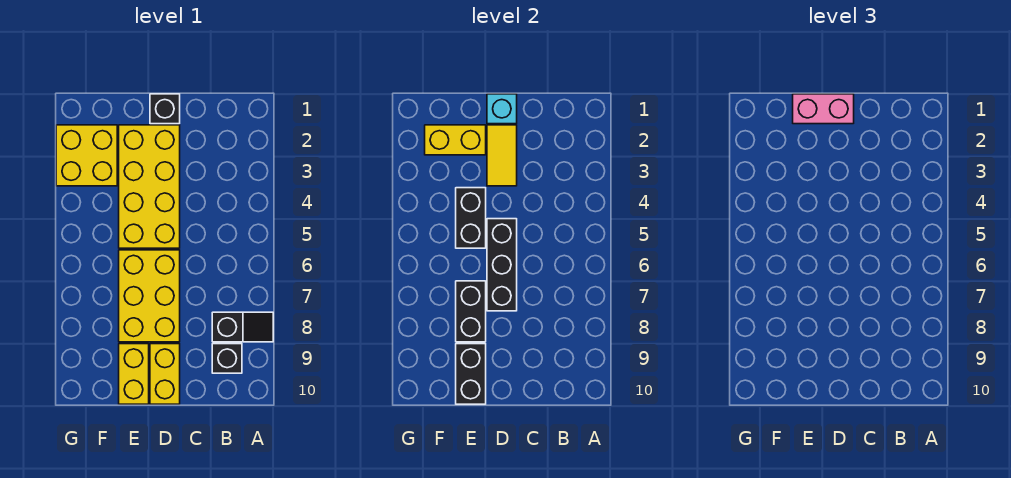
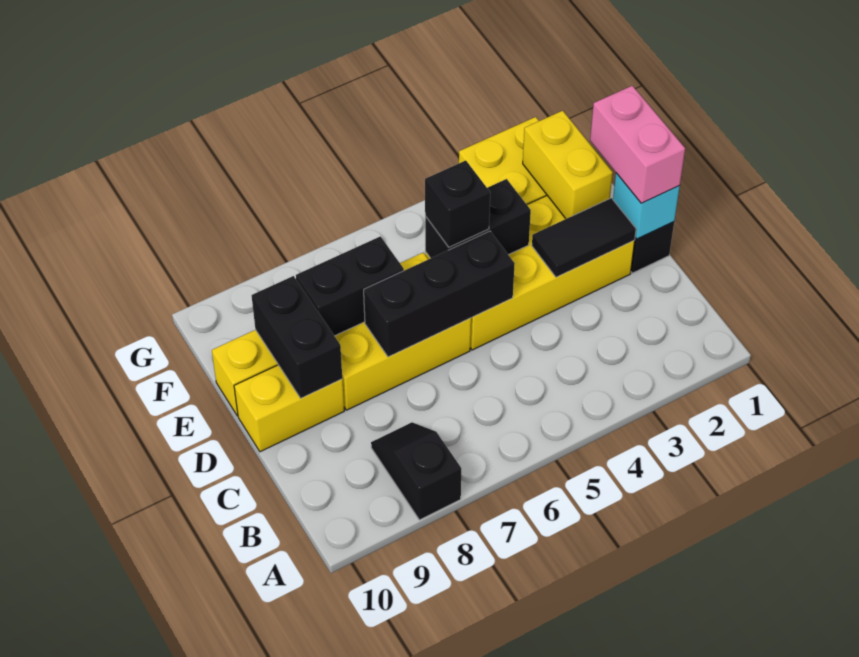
black 1x2 slope [212,312,273,342] -> black 1x2 slope turned to [371,422,461,520]
black 1x1 brick [212,344,242,373] -> black 1x1 brick moved to [425,161,490,247]
yellow 1x2 tile [487,125,517,186] -> black 1x2 tile [532,198,636,277]
black 1x2 brick [456,344,486,404] -> black 1x2 brick turned to [252,276,342,398]

